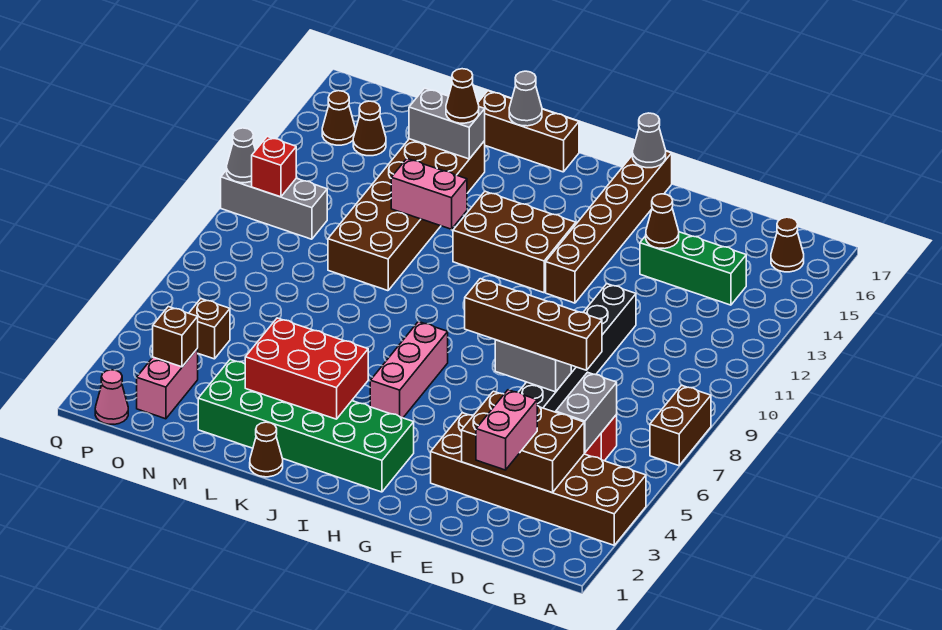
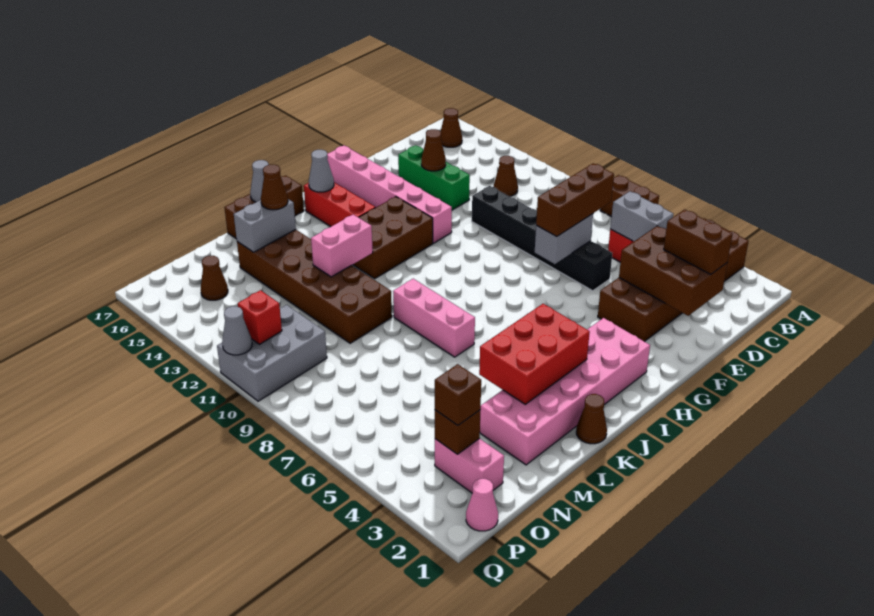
brown 2x3 brick [462,391,584,493] -> brown 2x3 brick turned to [619,226,727,316]
green 1x3 brick [640,232,746,305] -> green 1x3 brick turned to [398,145,470,210]
pink 1x2 brick [476,390,537,470] -> brown 1x2 brick [664,209,732,274]
brown 1x4 brick [465,279,602,370] -> brown 1x3 brick [536,163,614,237]
brown 1x6 brick [546,151,672,303] -> pink 1x6 brick [327,146,452,243]
grey 1x1 cone [633,113,666,168] -> grey 1x1 cone moved to [309,150,334,192]
green 2x6 brick [198,359,414,492] -> pink 2x6 brick [480,318,650,465]
pink 1x3 brick [370,322,448,418] -> pink 1x3 brick moved to [393,279,475,357]
none -> red 1x3 brick [304,182,375,227]
brown 1x1 brick [189,299,230,359] -> brown 1x1 brick moved to [435,364,481,425]
grey 1x3 brick [221,170,327,239] -> grey 2x3 brick [217,305,327,401]
brown 1x1 cone [322,91,355,145] -> brown 1x1 cone moved to [494,156,518,196]

